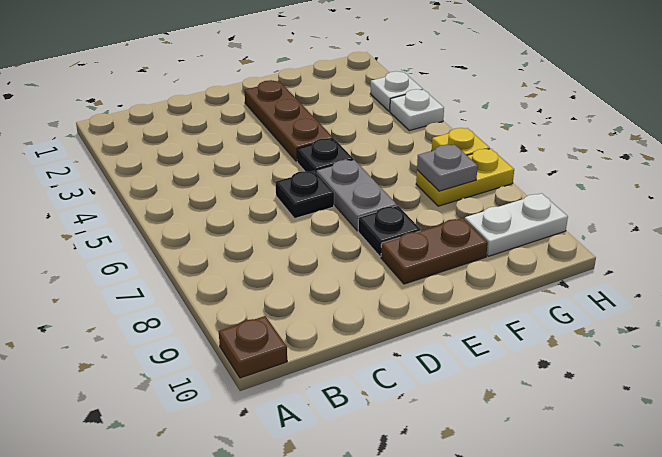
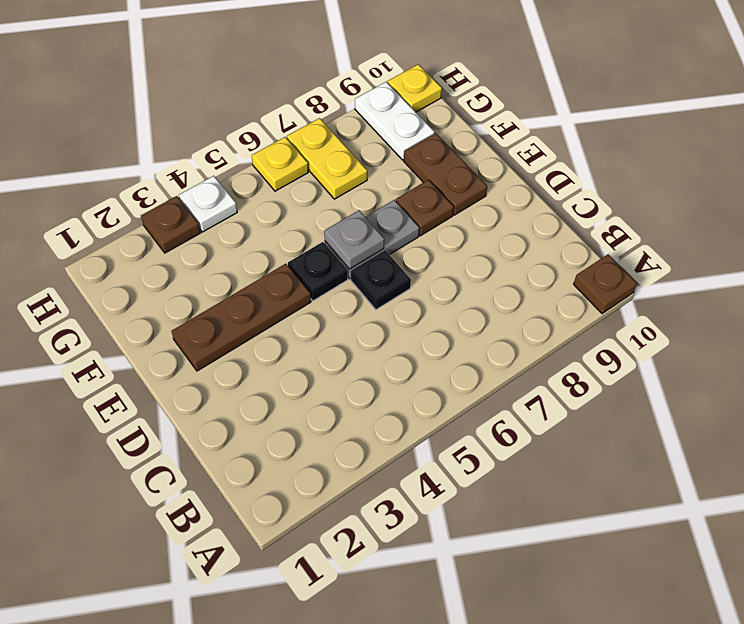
black 1x1 plate [358,206,421,257] -> brown 1x1 plate [396,180,454,236]
grey 1x1 plate [417,145,478,191] -> grey 1x1 plate moved to [324,210,384,269]
white 1x1 plate [370,71,423,111] -> brown 1x1 plate [141,196,201,253]
none -> yellow 1x1 plate [388,64,442,112]

